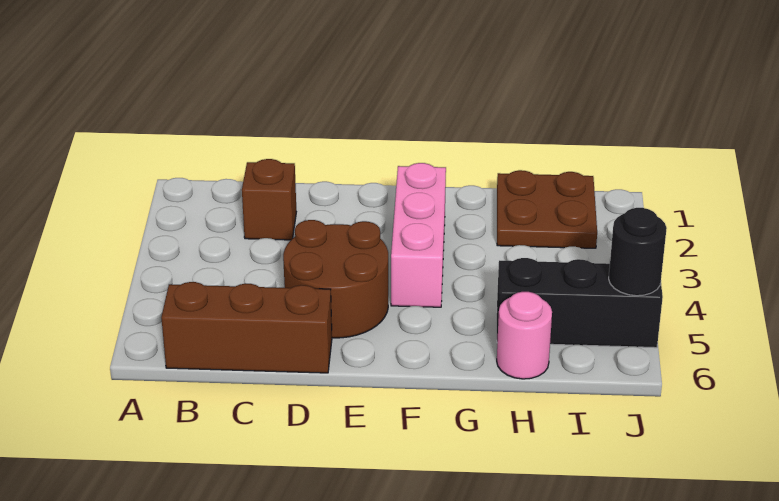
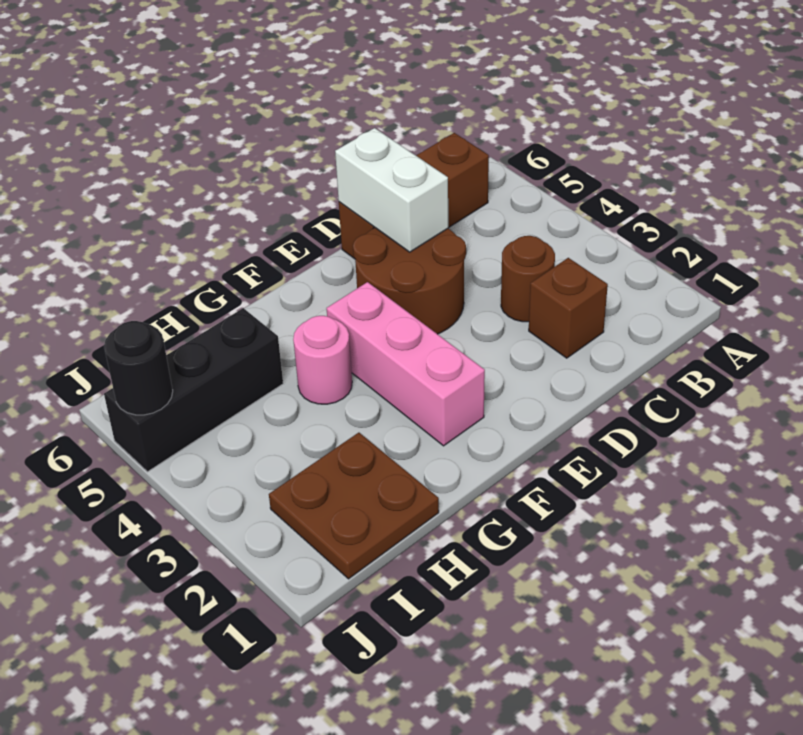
none -> brown 1x1 round brick [501,236,555,322]
none -> white 1x2 brick [335,128,448,252]
pink 1x1 round brick [497,292,552,379] -> pink 1x1 round brick moved to [293,316,352,404]

